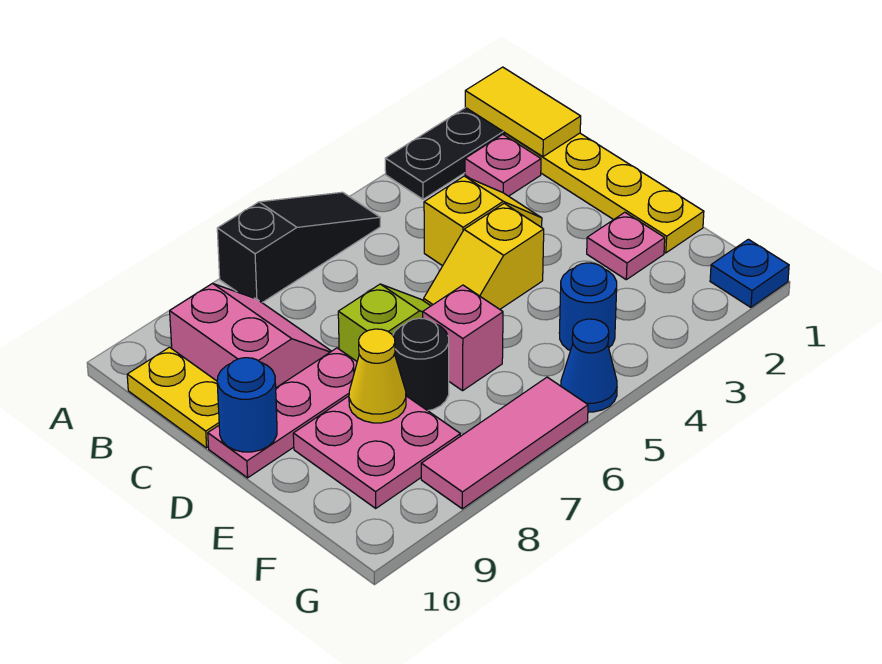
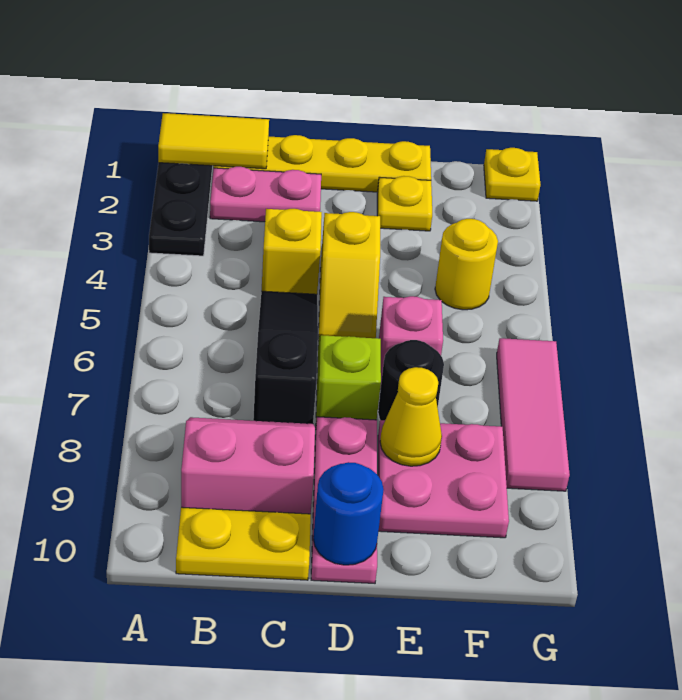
black 1x3 slope [217,192,380,302] -> black 1x3 slope moved to [253,291,318,424]
pink 1x1 plate [465,135,541,196] -> pink 1x2 plate [210,167,321,222]
pink 1x1 plate [587,212,665,280] -> yellow 1x1 plate [377,176,432,231]
blue 1x1 round brick [559,263,617,351] -> yellow 1x1 round brick [435,219,498,310]
blue 1x1 plate [710,239,789,307] -> yellow 1x1 plate [484,148,541,201]
blue 1x1 cone [561,319,617,412] -> none

